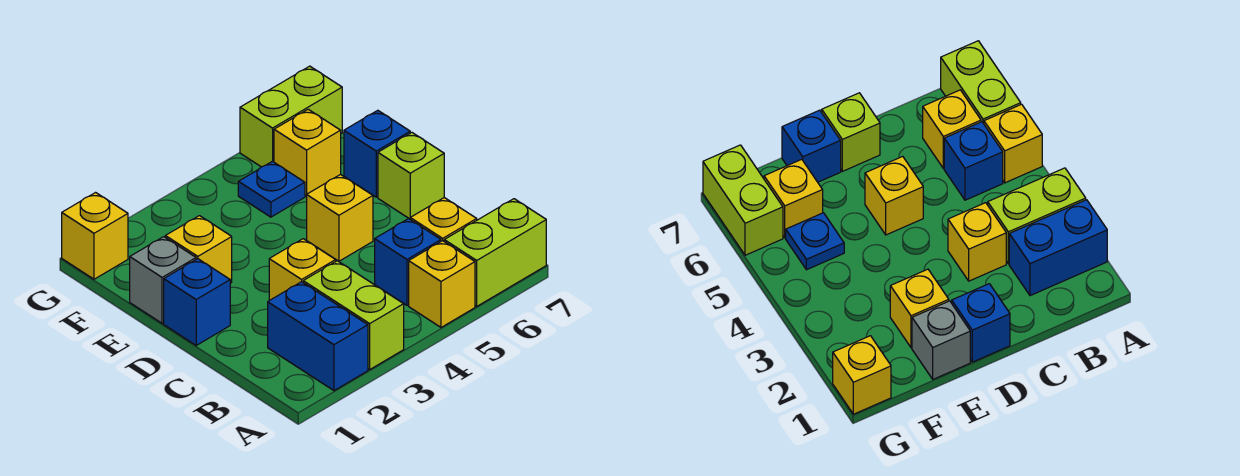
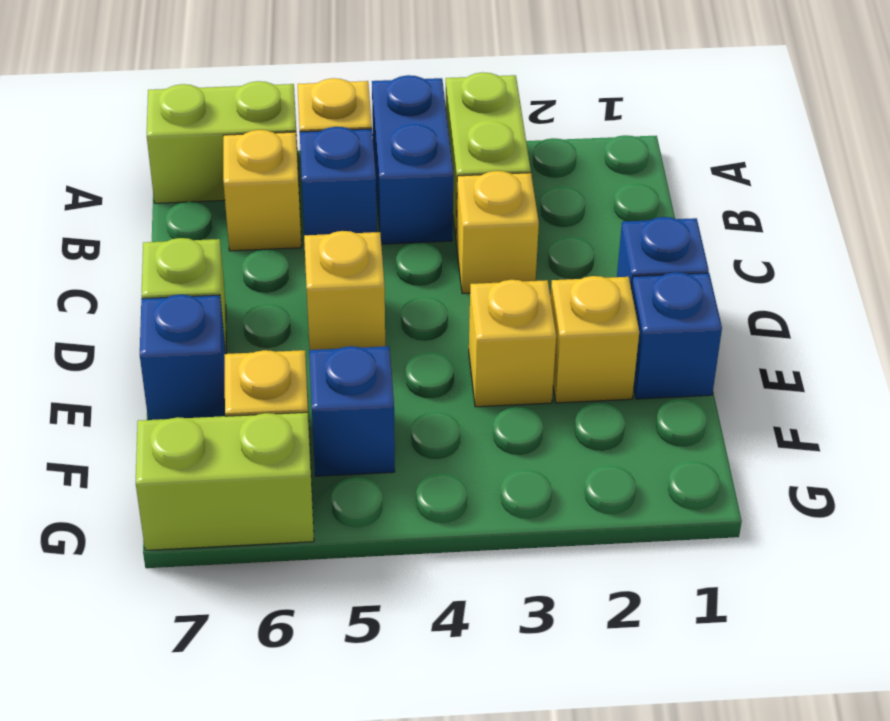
blue 1x2 brick [268,282,368,391] -> blue 1x2 brick moved to [372,75,453,244]
grey 1x1 brick [130,237,196,323] -> blue 1x1 brick [631,272,722,399]
blue 1x1 plate [238,161,305,217] -> blue 1x1 brick [309,346,395,476]
yellow 1x1 brick [62,193,128,279] -> yellow 1x1 brick moved to [469,280,556,407]

